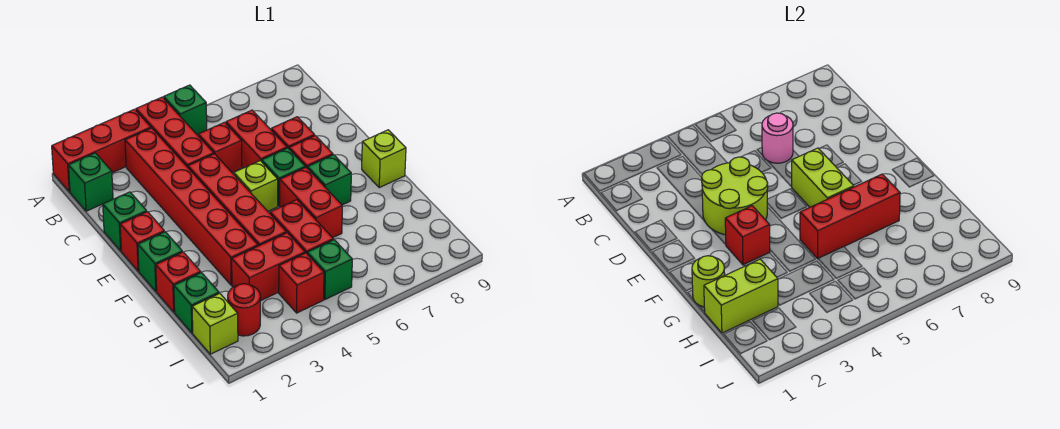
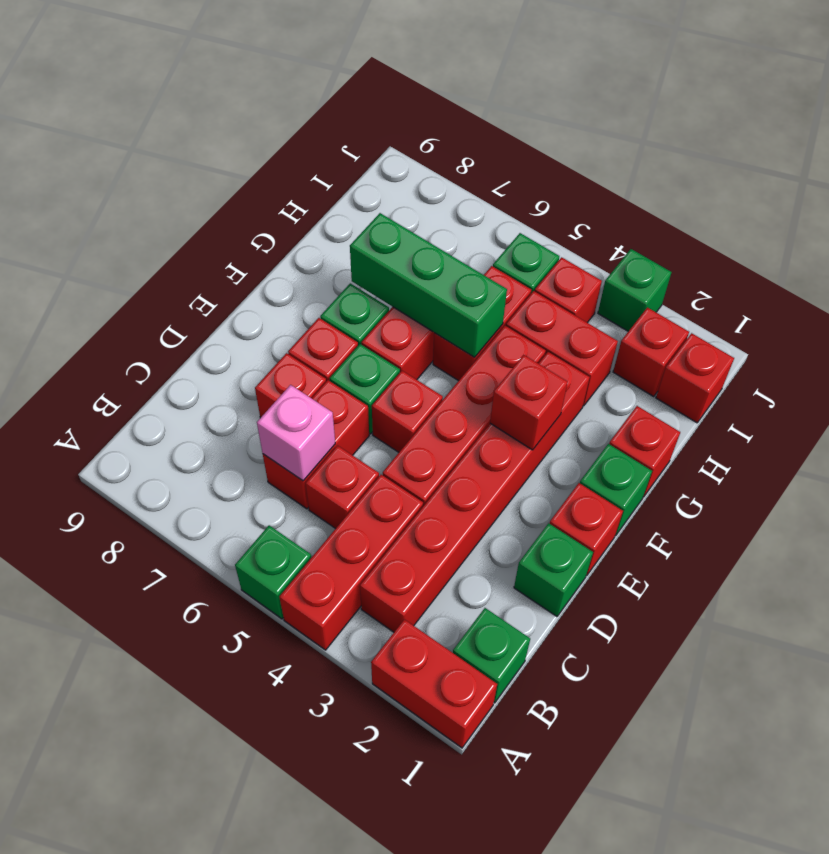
red 1x3 brick [52,109,151,192] -> red 1x2 brick [371,619,497,748]
pink 1x1 round brick [762,113,793,163] -> pink 1x1 brick [257,385,335,481]
lime 2x2 round brick [702,157,768,235] -> none
lime 1x1 brick [234,161,278,211] -> red 1x1 brick [372,371,443,452]
lime 1x2 brick [792,148,854,207] -> none
lime 1x1 brick [362,130,406,188] -> none
lime 1x1 round brick [692,256,725,307] -> none
red 1x3 brick [800,174,900,259] -> green 1x3 brick [350,213,507,357]
green 1x1 brick [174,272,219,333] -> green 1x1 brick moved to [598,249,671,331]
lime 1x2 brick [704,259,778,333] -> none
lime 1x1 brick [192,293,238,354] -> red 1x1 brick [656,333,734,423]
red 1x1 round brick [228,284,260,336] -> red 1x1 brick [613,307,689,397]

